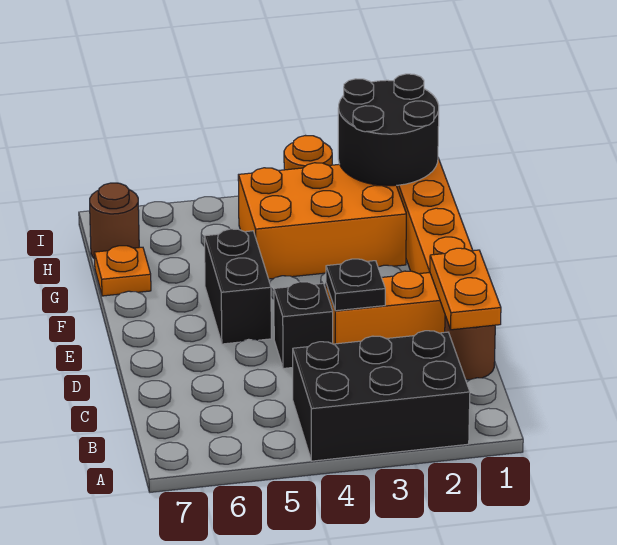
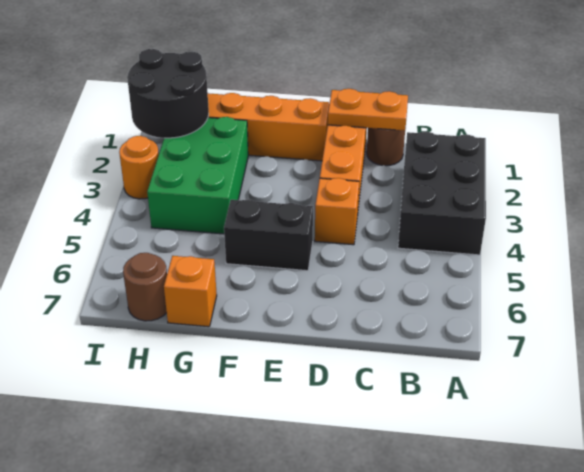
black 1x1 plate [326,259,385,311] -> none
black 1x1 brick [274,282,333,368] -> orange 1x1 brick [315,178,359,245]
orange 2x3 brick [238,163,406,279] -> green 2x3 brick [147,117,248,234]
orange 1x1 plate [94,246,151,296] -> orange 1x1 brick [164,256,217,327]

